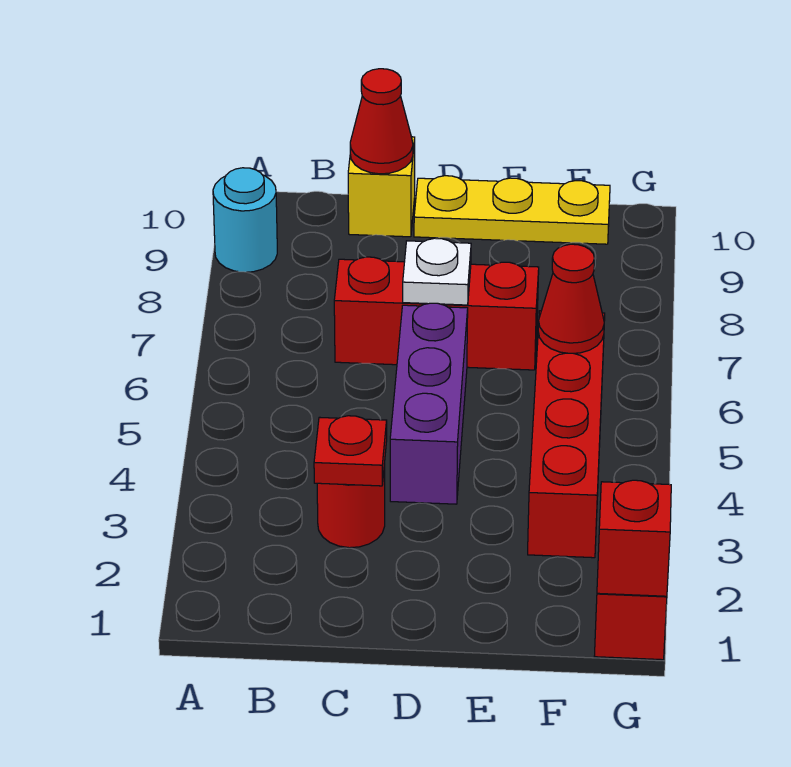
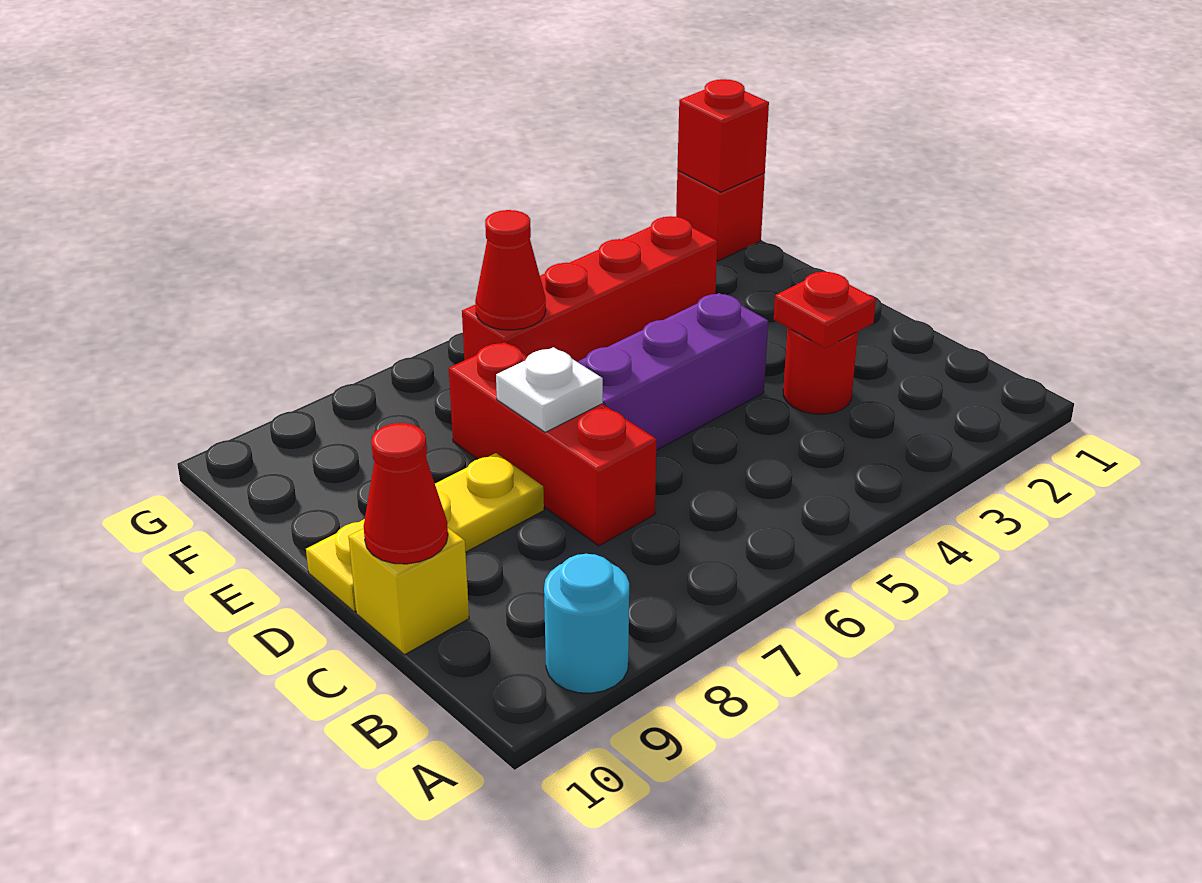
yellow 1x3 plate [414,176,610,244] -> yellow 1x3 plate turned to [306,453,544,612]

